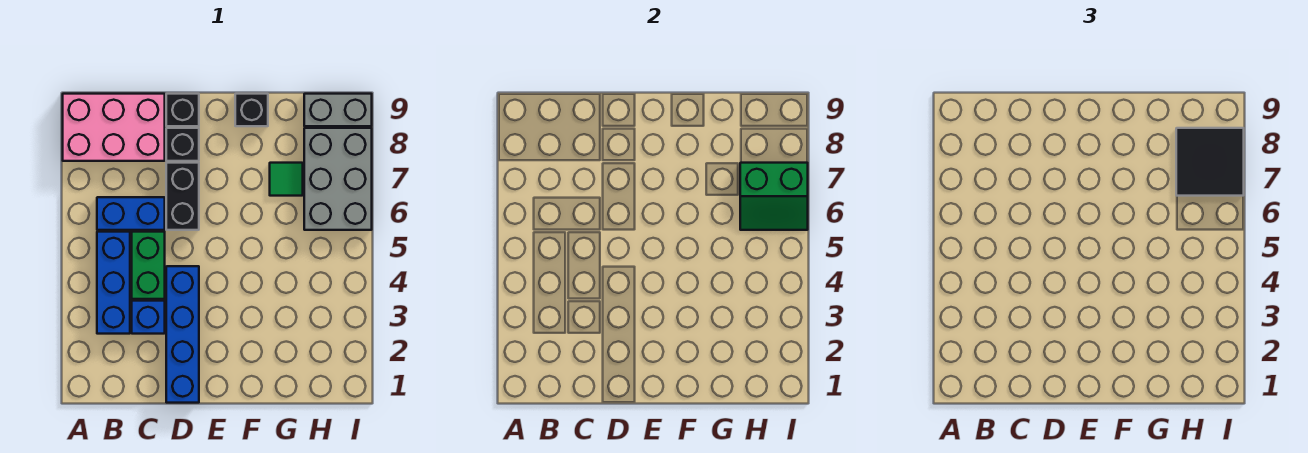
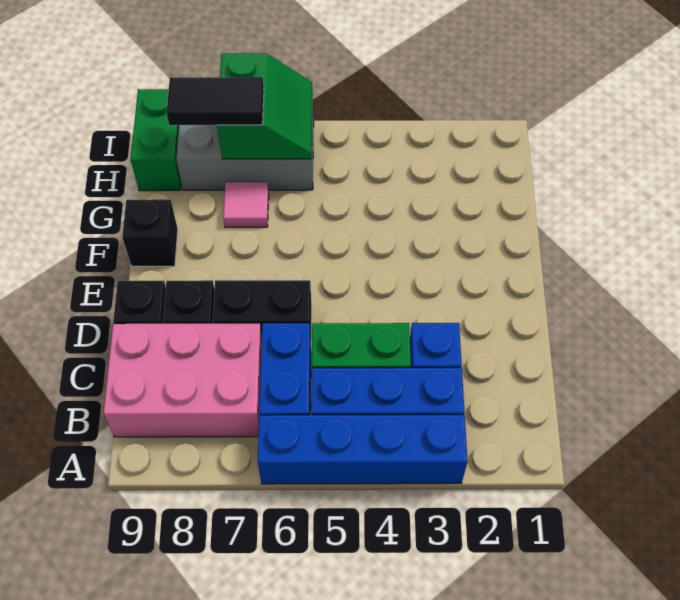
pink 2x3 brick [63,94,165,161] -> pink 2x3 brick turned to [104,323,262,437]
blue 1x4 brick [166,266,199,403] -> blue 1x4 brick moved to [258,415,468,484]
green 1x1 tile [270,163,303,196] -> pink 1x1 tile [223,182,269,227]
black 2x2 tile [1176,128,1244,196] -> black 1x2 tile [167,77,264,125]
grey 1x2 brick [304,94,372,126] -> green 1x2 brick [131,89,181,191]

